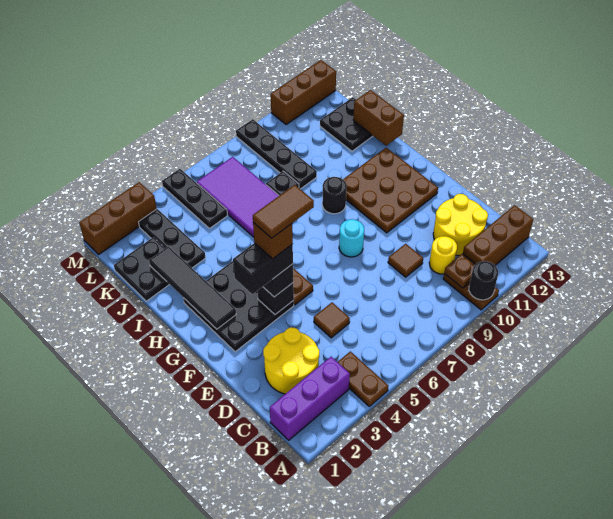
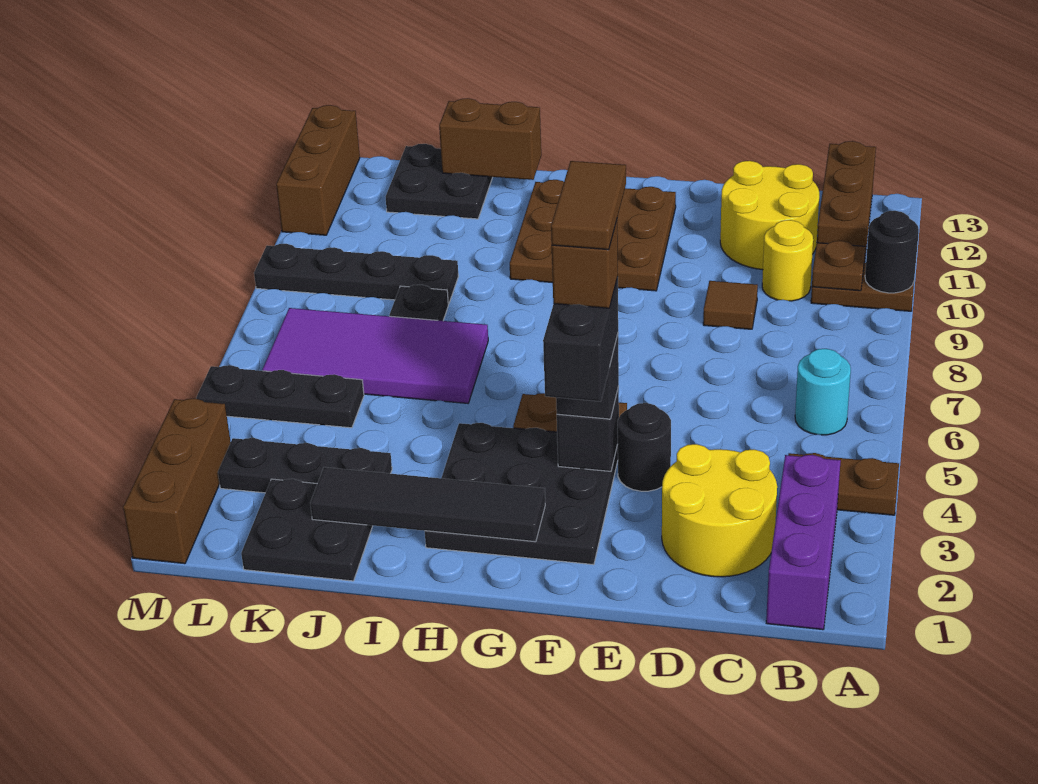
brown 1x1 tile [314,303,350,338] -> none
cyan 1x1 round brick [339,219,364,257] -> cyan 1x1 round brick moved to [795,349,851,435]
black 1x1 round brick [322,177,347,214] -> black 1x1 round brick moved to [618,403,671,491]

